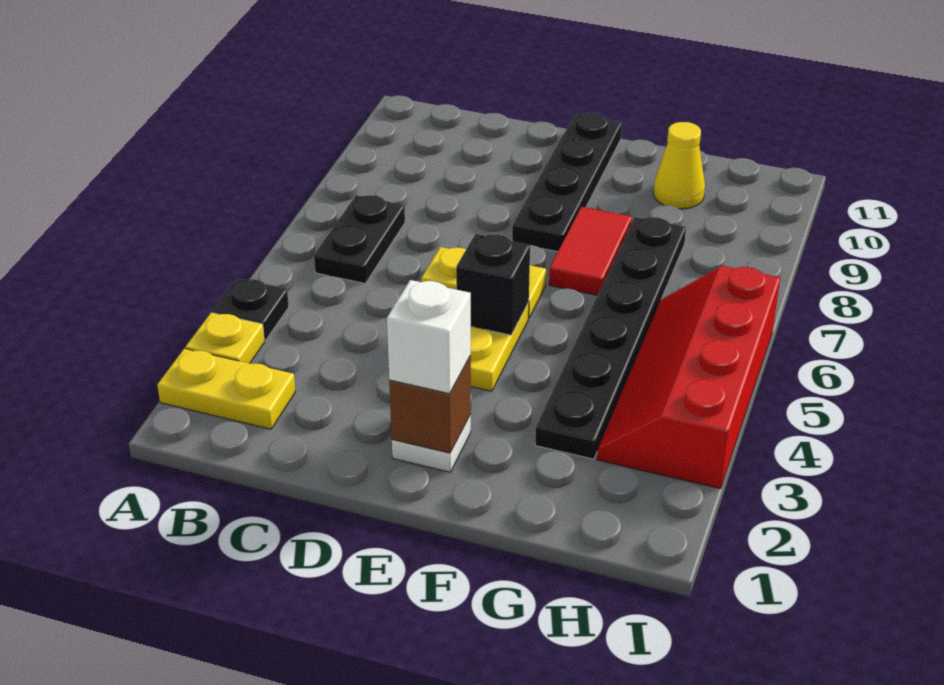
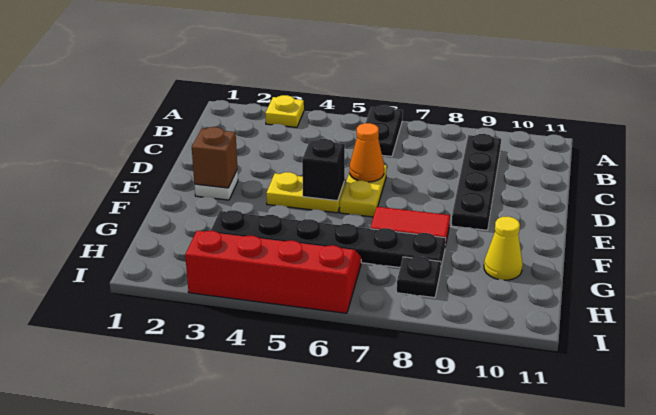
yellow 1x2 plate [157,349,295,429] -> none
black 1x1 plate [212,278,289,340] -> black 1x1 plate moved to [397,257,441,298]
black 1x2 plate [314,195,405,283] -> black 1x2 plate turned to [366,105,403,156]
none -> orange 1x1 cone [350,123,384,182]
white 1x1 brick [387,280,471,394] -> none
black 1x4 plate [512,113,622,252] -> black 1x4 plate turned to [451,134,501,230]

